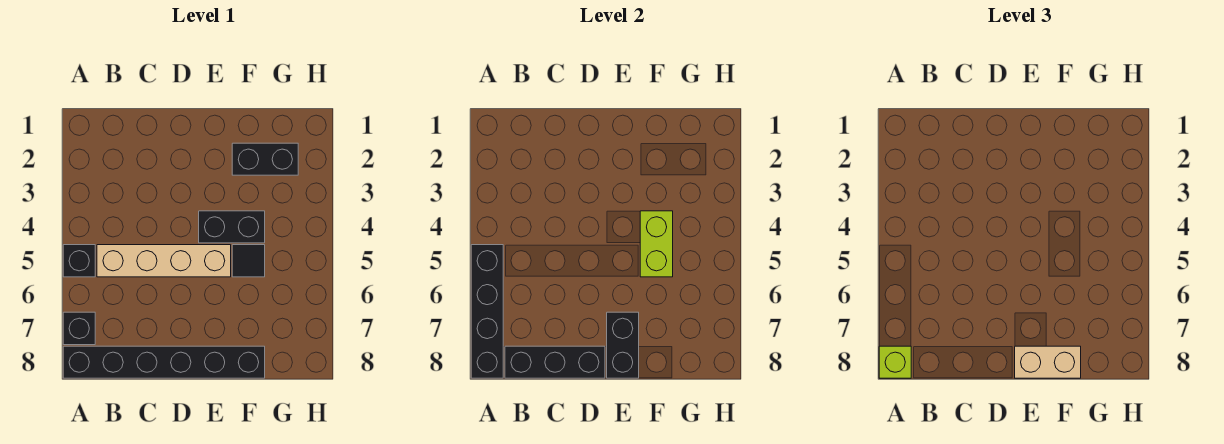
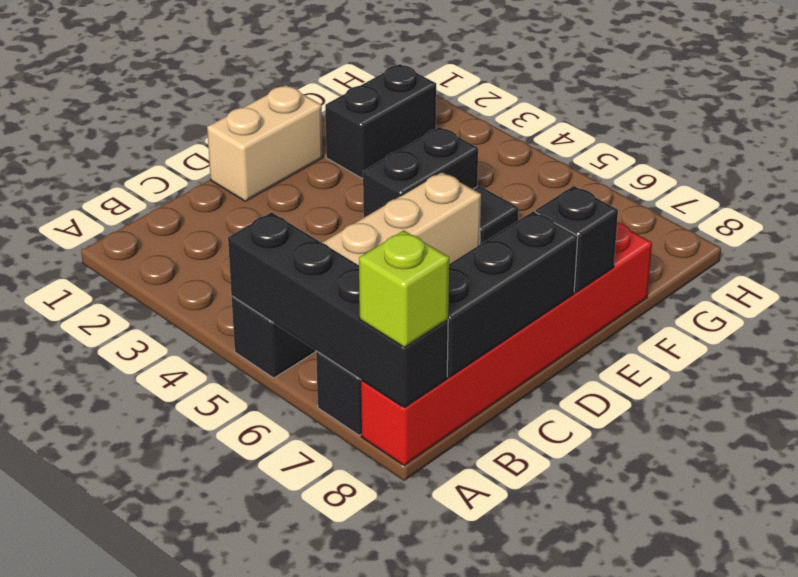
black 1x6 brick [63,346,265,378] -> red 1x6 brick [361,223,652,466]
black 1x2 brick [607,312,639,378] -> black 1x1 brick [535,186,618,293]
tan 1x2 brick [1015,346,1081,378] -> tan 1x2 brick moved to [207,85,323,201]
lime 1x2 brick [640,211,673,277] -> none

